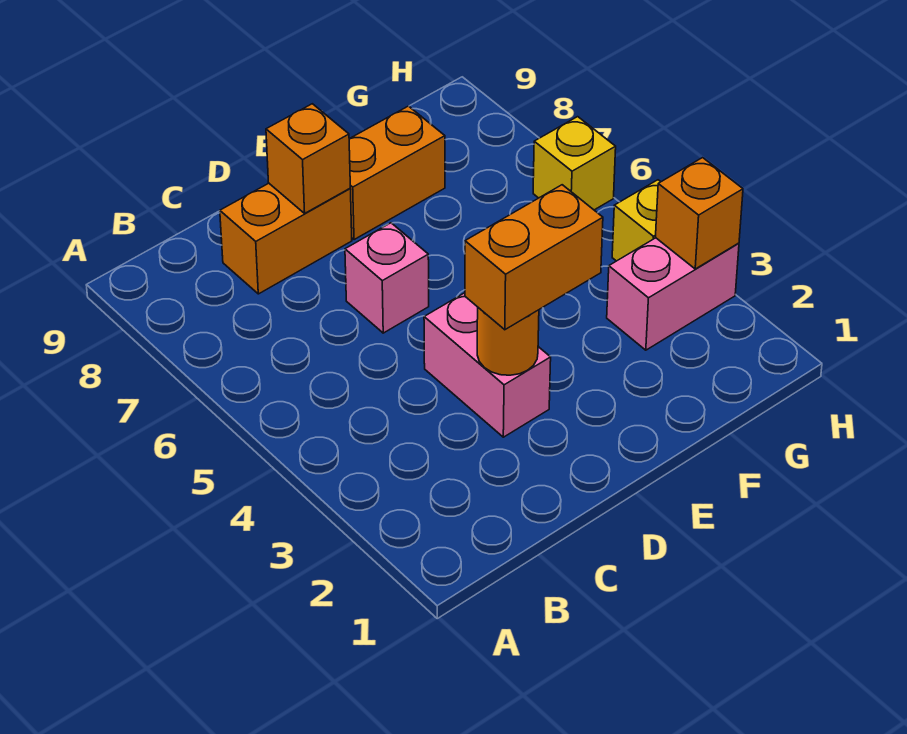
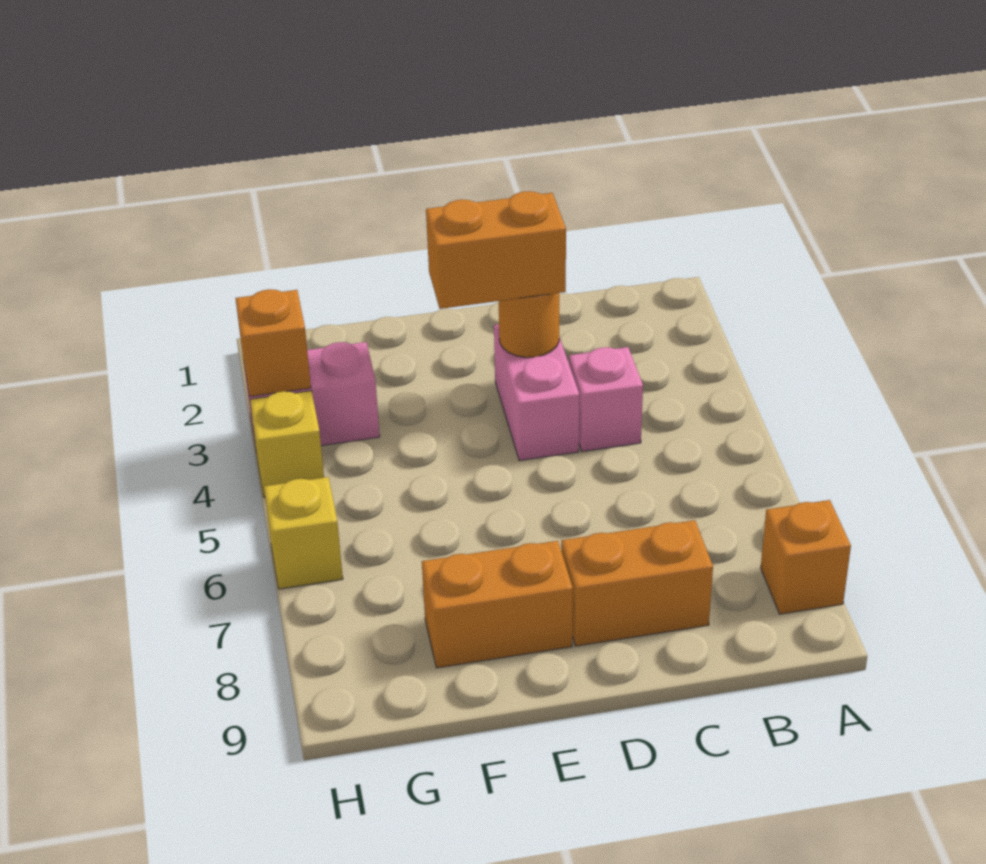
pink 1x1 brick [345,223,429,333] -> pink 1x1 brick moved to [569,347,643,451]
orange 1x1 brick [266,104,350,213] -> orange 1x1 brick moved to [761,500,851,614]

